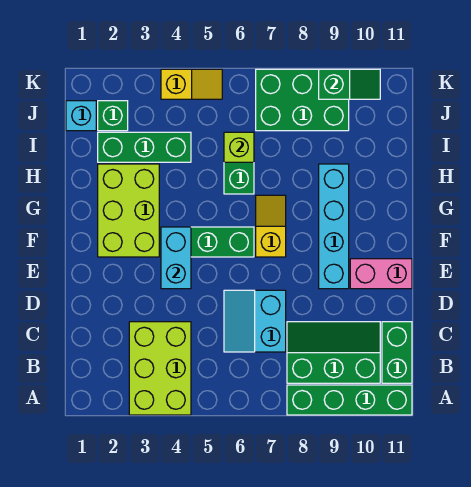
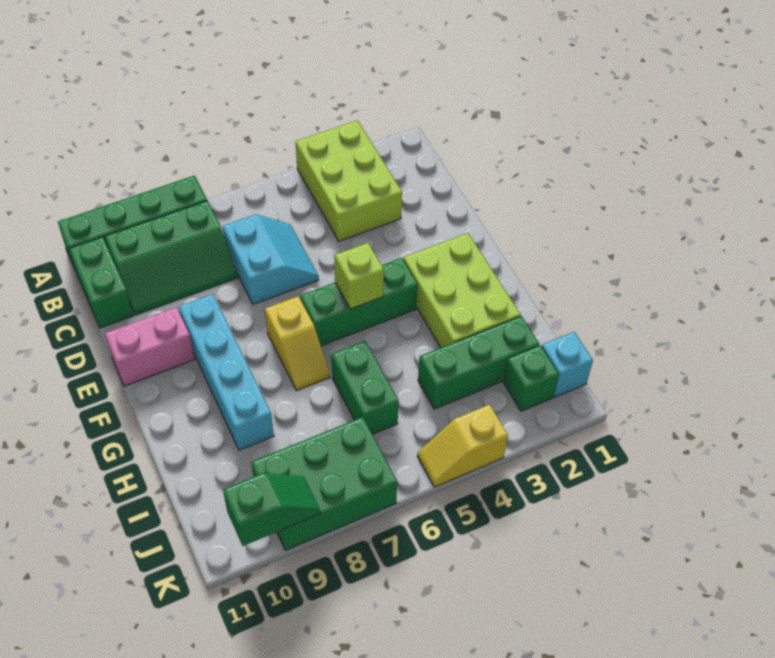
cyan 1x2 brick [161,227,191,289] -> none
lime 1x1 brick [224,132,254,162] -> lime 1x1 brick moved to [334,243,384,309]
green 1x2 slope [319,69,380,99] -> green 1x2 slope turned to [223,473,320,546]

